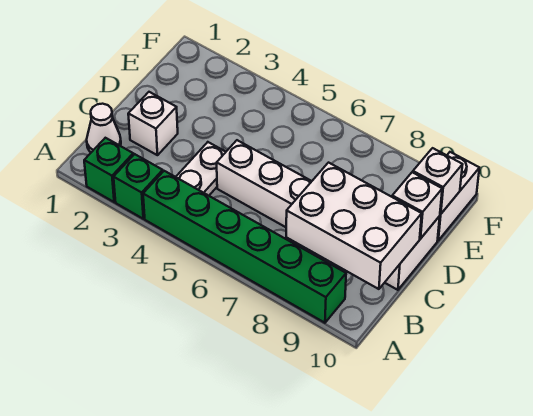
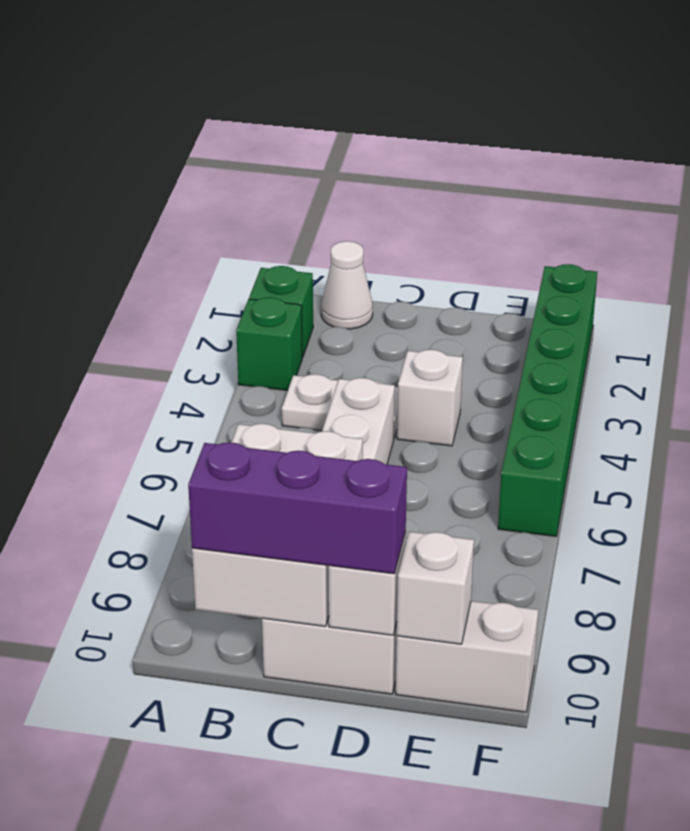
green 1x6 brick [143,171,346,323] -> green 1x6 brick moved to [498,264,597,536]
none -> purple 1x3 brick [188,442,407,574]
white 1x1 brick [128,92,178,155] -> white 1x1 brick moved to [397,350,463,446]

